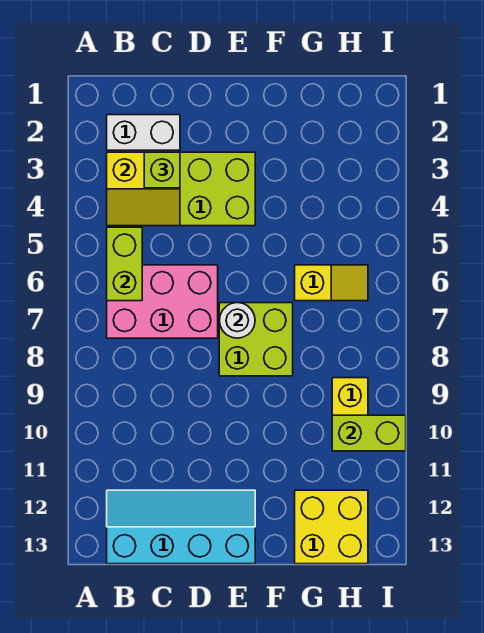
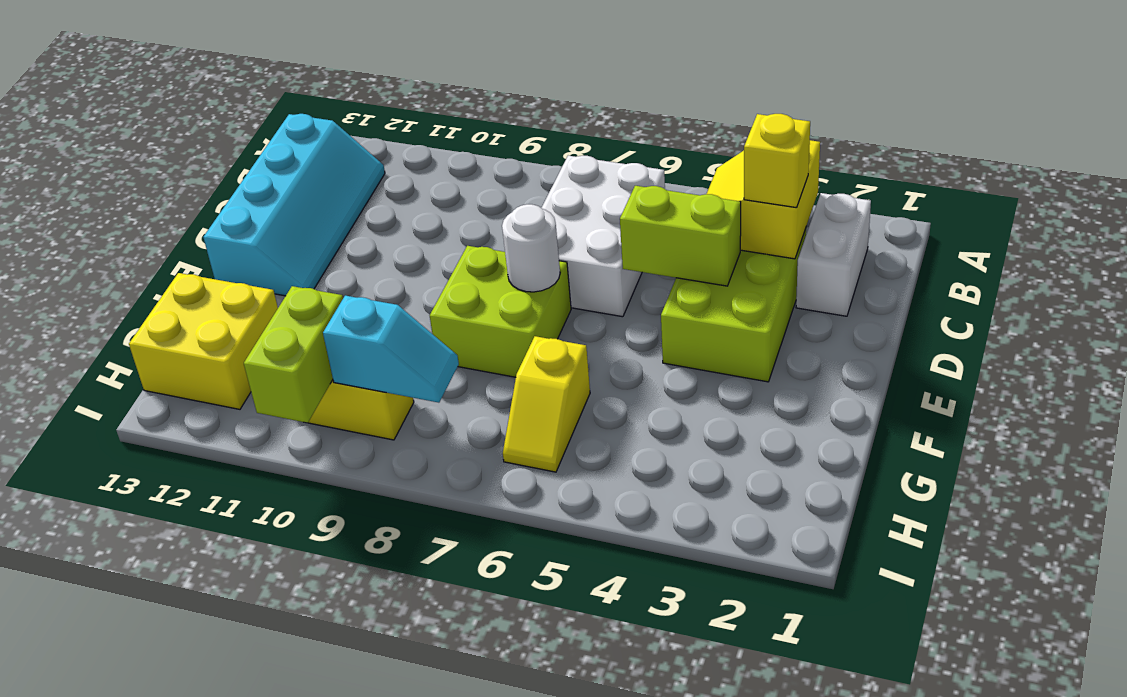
lime 1x2 brick [107,227,142,301] -> lime 1x2 brick moved to [620,186,741,286]
pink 2x3 brick [107,265,218,338] -> white 2x3 brick [542,156,665,317]
lime 1x1 brick [144,152,180,188] -> yellow 1x1 brick [744,114,810,208]
none -> cyan 1x2 slope [323,296,459,403]

